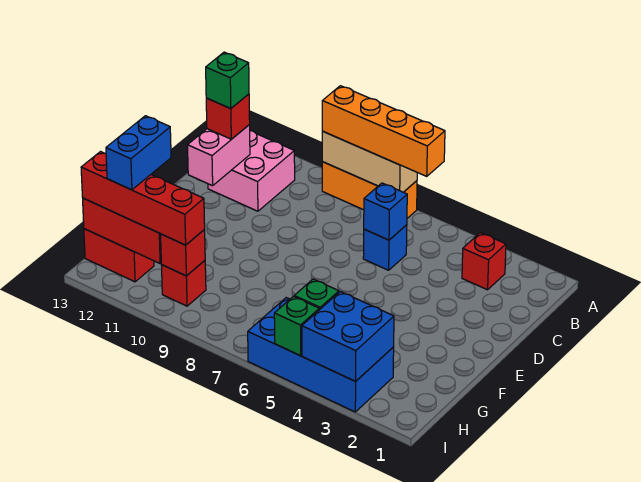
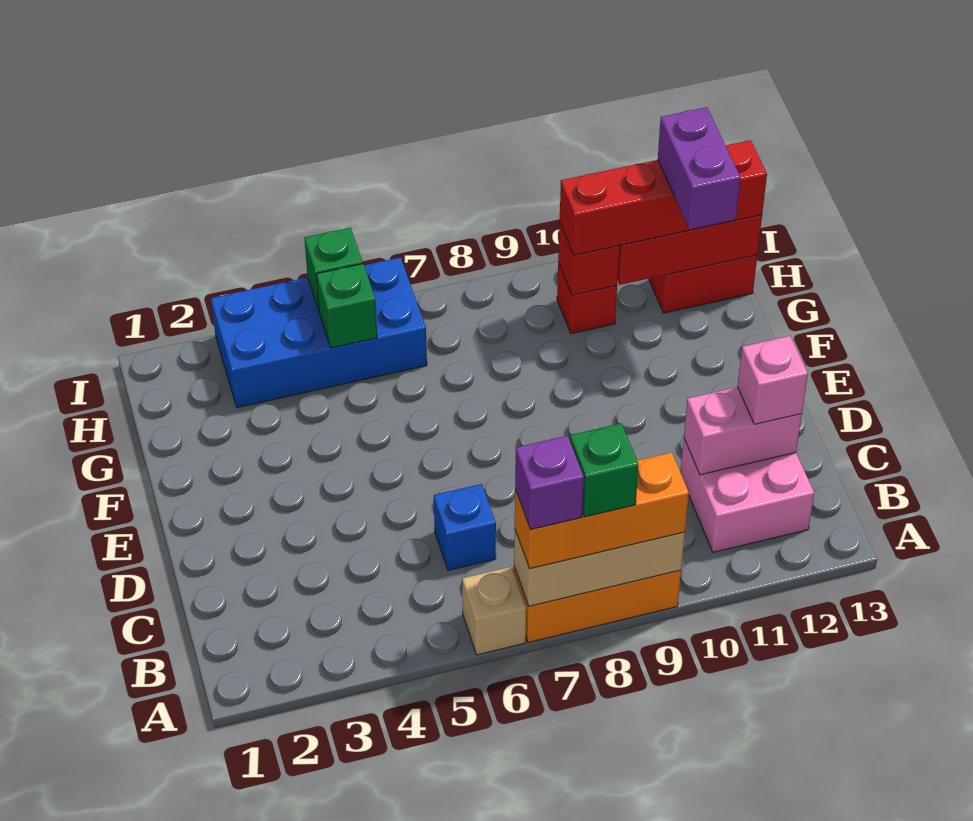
none -> tan 1x1 brick [462,567,526,655]
orange 1x4 brick [322,86,445,176] -> orange 1x3 brick [515,452,689,569]
none -> purple 1x1 brick [515,436,584,530]
red 1x1 brick [462,233,506,290] -> none
blue 1x1 brick [364,183,407,240] -> none
pink 1x2 brick [188,125,250,186] -> pink 1x2 brick turned to [684,387,802,475]
red 1x1 brick [206,94,250,139] -> pink 1x1 brick [737,336,808,424]
green 1x1 brick [206,52,249,109] -> green 1x1 brick moved to [570,423,639,517]
blue 1x2 brick [106,116,171,190] -> purple 1x2 brick [658,107,741,230]
blue 2x2 brick [302,292,394,381] -> none

